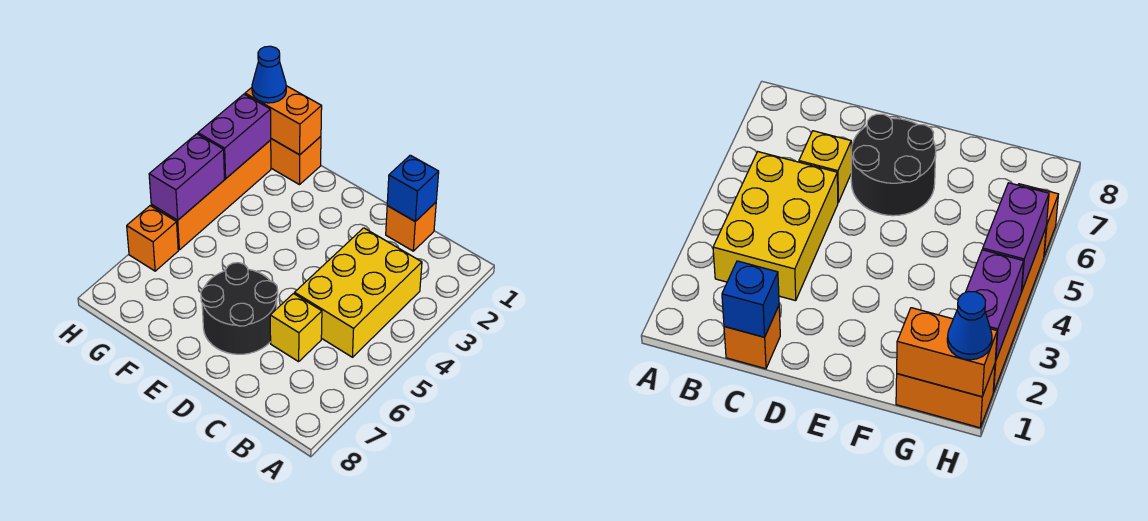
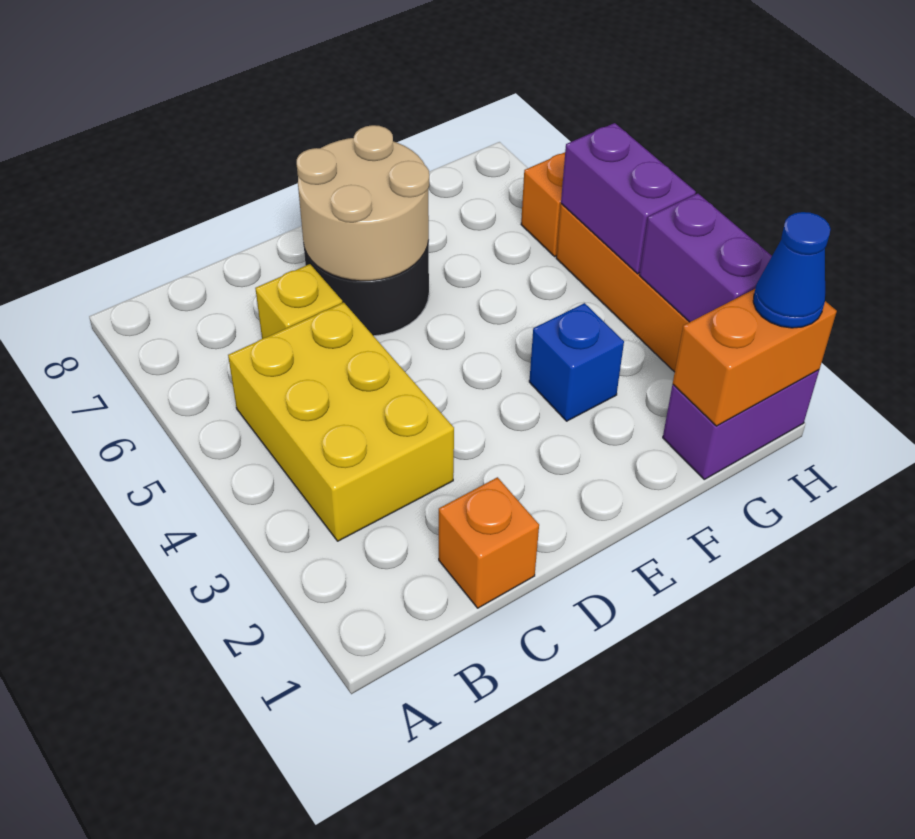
blue 1x1 brick [387,155,439,221] -> blue 1x1 brick moved to [529,303,624,421]
none -> tan 2x2 round brick [297,125,429,281]
orange 1x2 brick [271,137,321,185] -> purple 1x2 brick [663,370,819,479]

